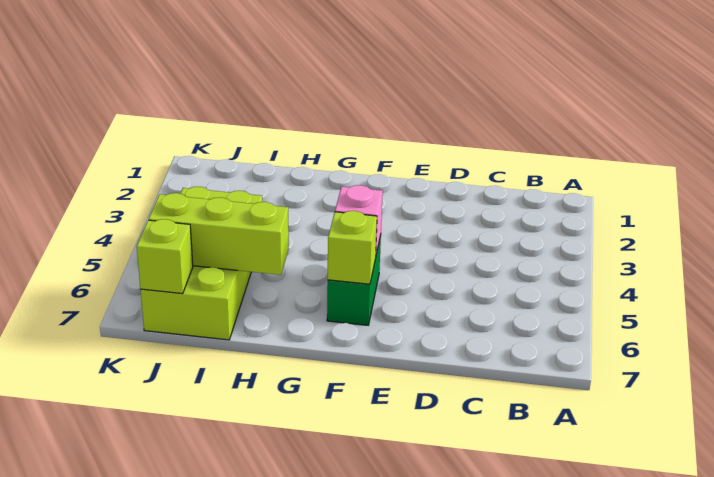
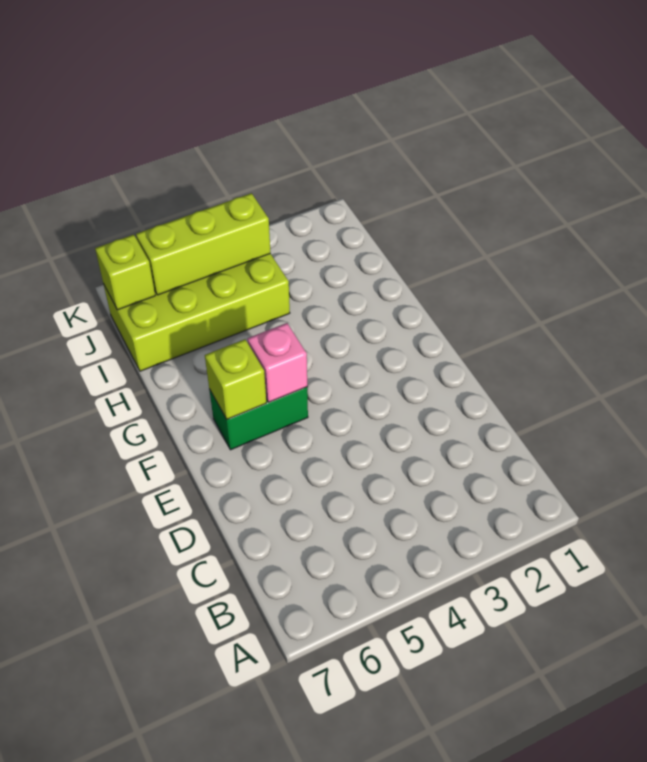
lime 1x3 brick [148,193,289,275] -> lime 1x3 brick turned to [136,193,271,295]

